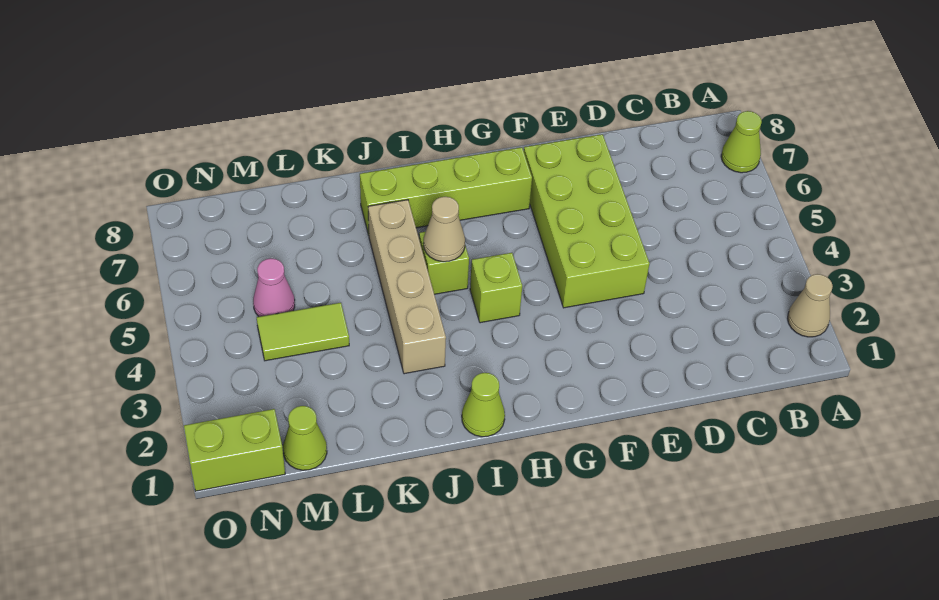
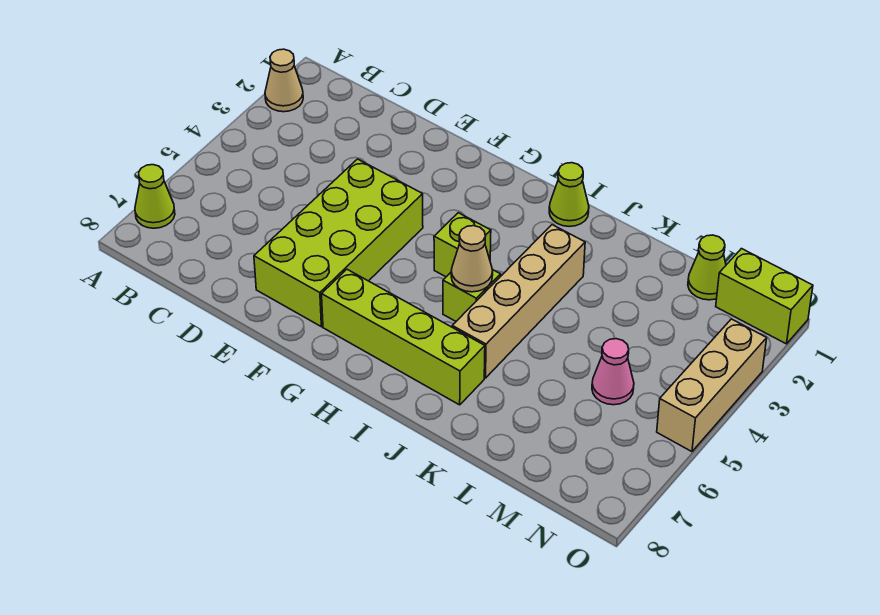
lime 1x2 tile [257,303,349,361] -> none
none -> tan 1x3 brick [657,319,767,452]

